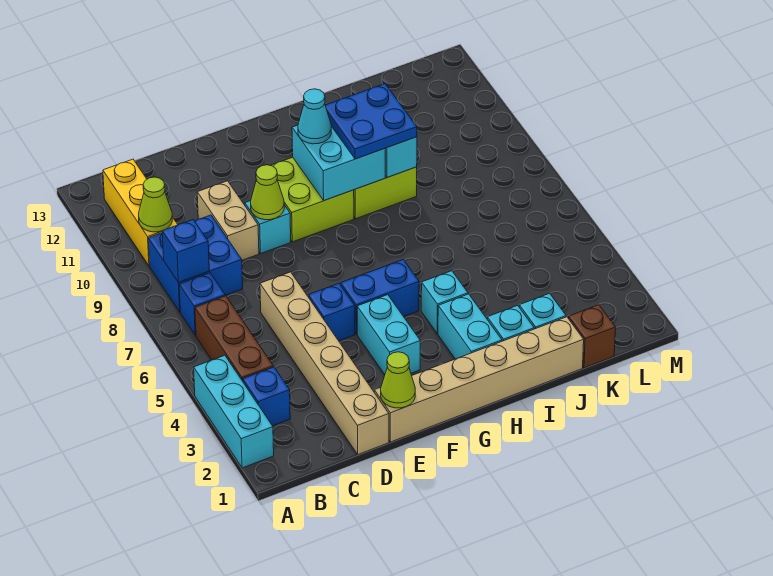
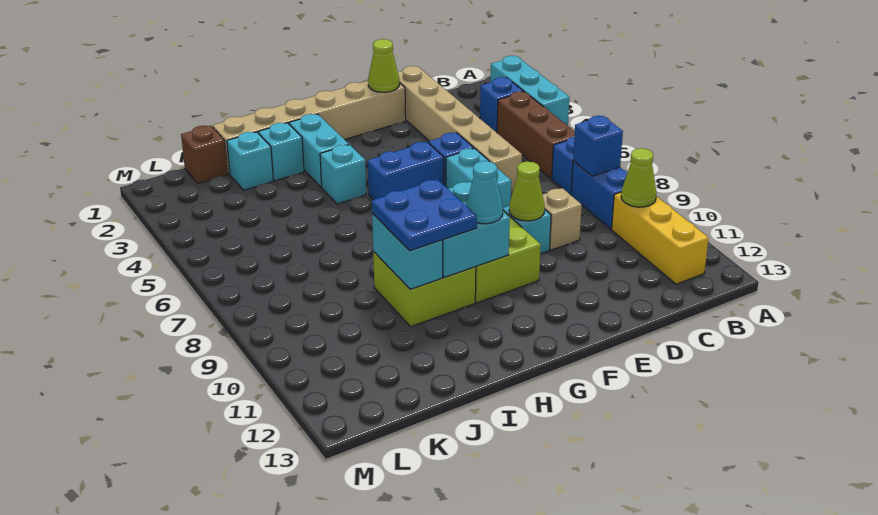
blue 2x2 brick [148,215,243,312] -> blue 1x2 brick [571,161,627,229]
tan 1x2 brick [197,181,259,260] -> tan 1x1 brick [543,188,582,250]
cyan 1x2 brick [357,295,420,374] -> cyan 1x2 brick moved to [446,148,511,208]

